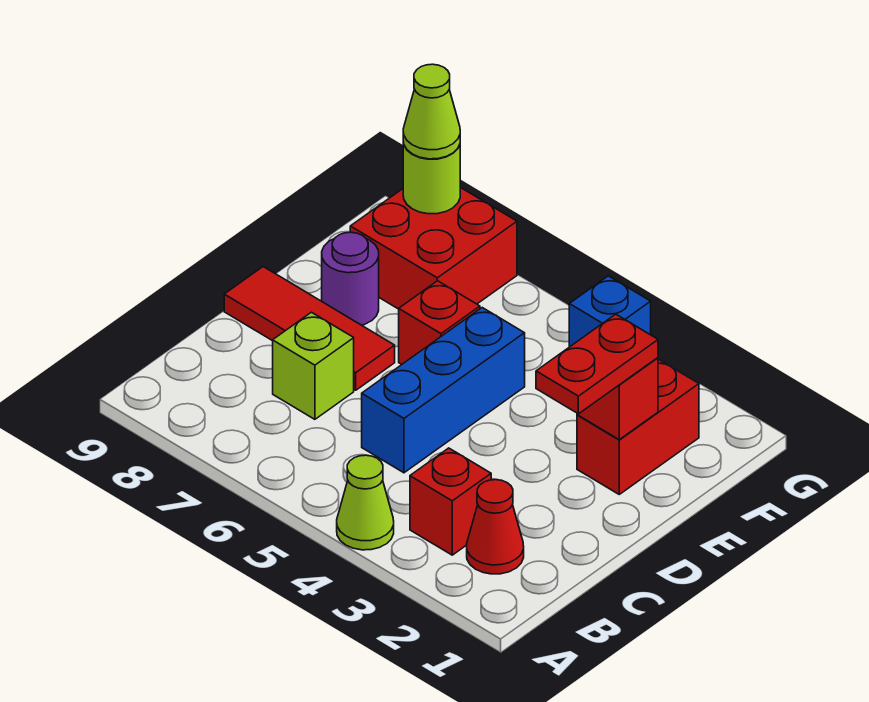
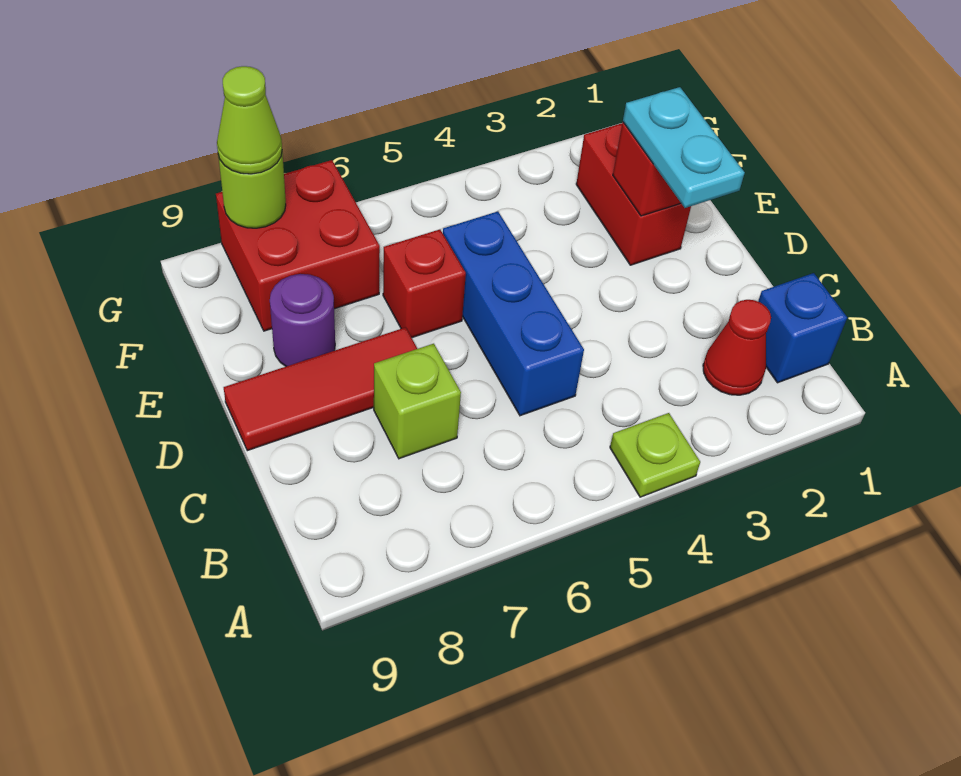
lime 1x1 cone [337,455,394,550] -> lime 1x1 plate [610,413,700,497]
red 1x1 brick [410,448,491,555] -> none
red 1x2 plate [536,314,658,414] -> cyan 1x2 plate [623,87,745,208]
blue 1x1 brick [569,276,651,347] -> blue 1x1 brick moved to [758,273,847,383]

